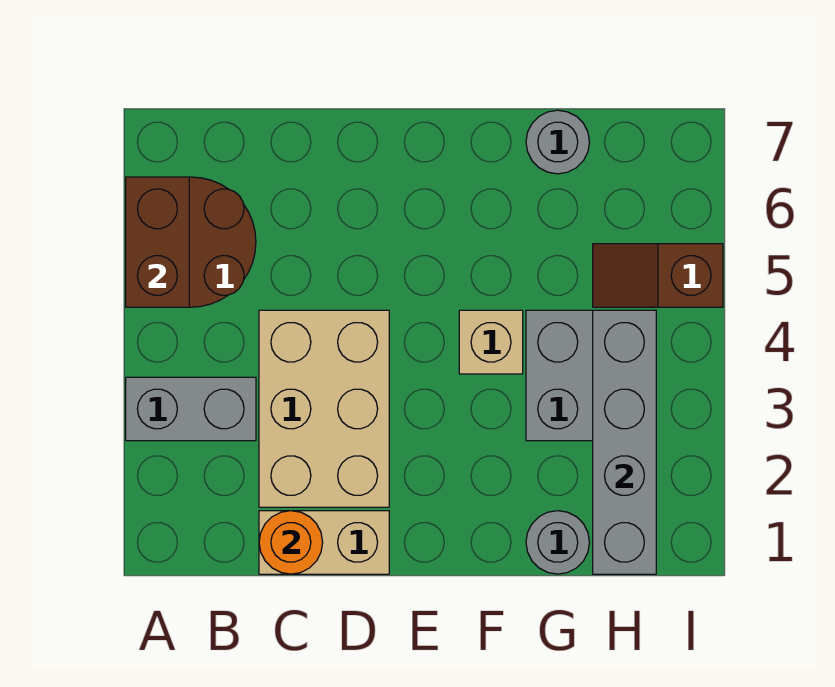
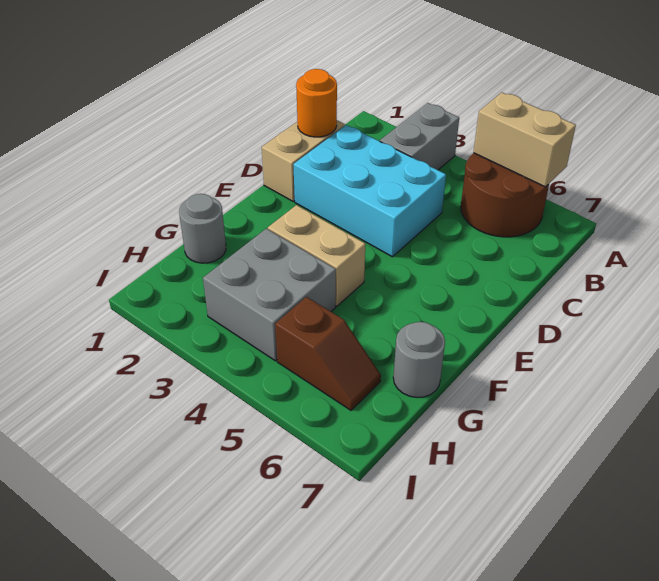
brown 1x2 brick [126,177,189,307] -> tan 1x2 brick [474,93,576,187]
tan 2x3 brick [259,310,389,507] -> cyan 2x3 brick [293,125,446,257]
tan 1x1 brick [459,310,523,374] -> tan 1x2 brick [268,205,365,306]
grey 1x4 brick [593,310,656,574] -> none
brown 1x2 slope [593,244,723,307] -> brown 1x2 slope turned to [275,297,381,410]

